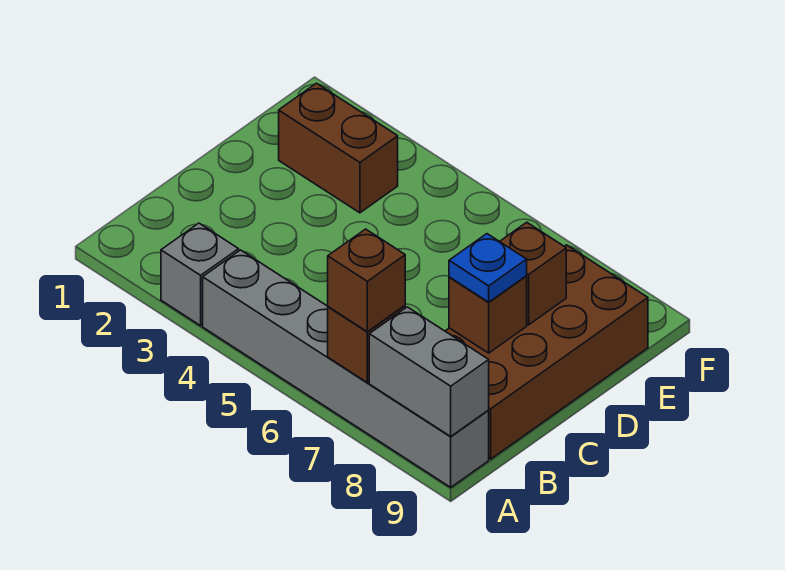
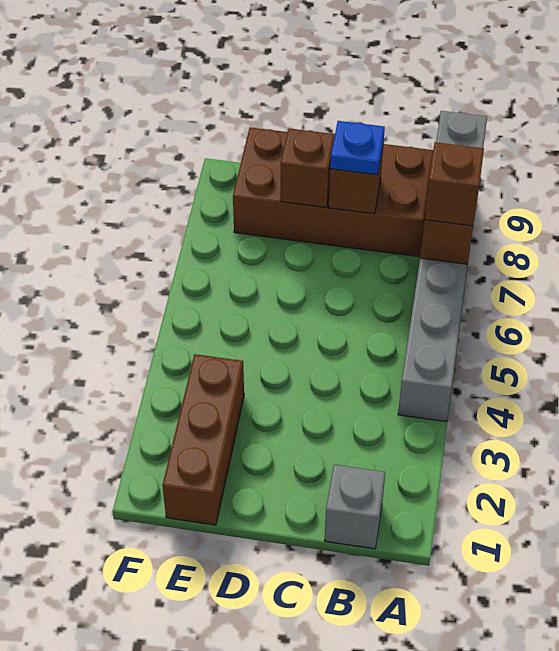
grey 1x1 brick [161,223,239,326] -> grey 1x1 brick moved to [325,465,385,549]
brown 1x2 brick [279,83,398,213] -> brown 1x3 brick [162,354,244,525]

